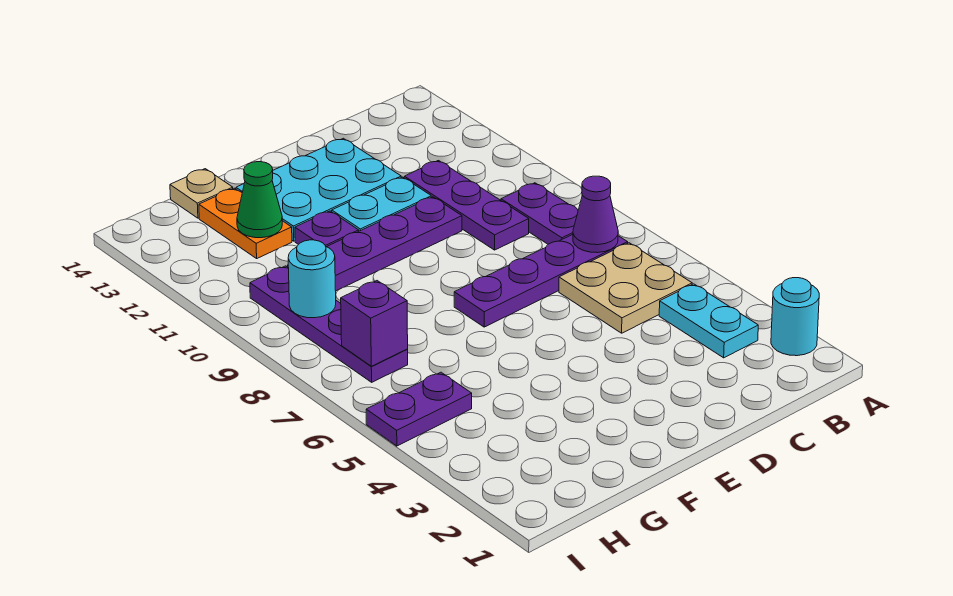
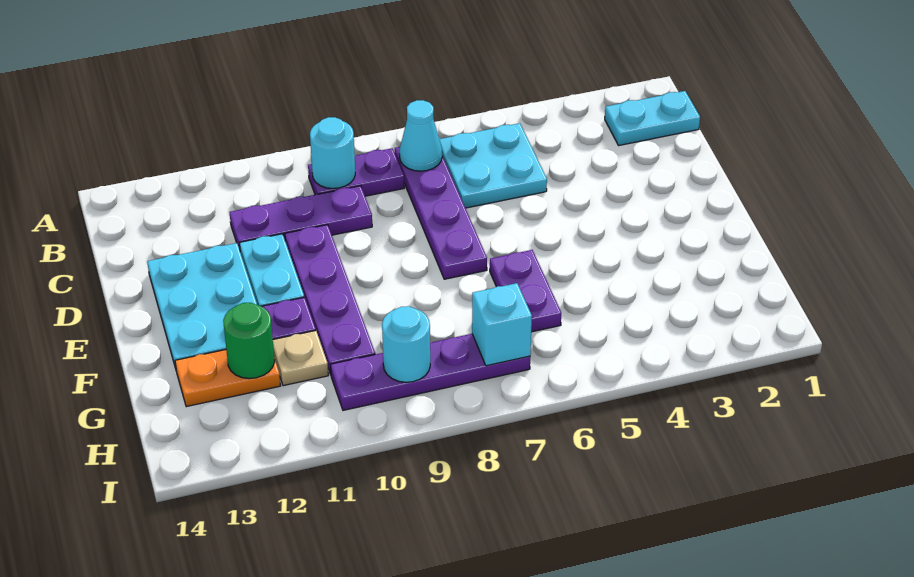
cyan 1x1 round brick [771,278,819,356] -> cyan 1x1 round brick moved to [310,117,355,189]
cyan 1x2 plate [659,284,758,358] -> cyan 1x2 plate moved to [605,91,700,146]
tan 2x2 plate [559,243,692,333] -> cyan 2x2 plate [439,123,547,208]
purple 1x1 cone [573,176,618,253] -> cyan 1x1 cone [399,100,442,171]
green 1x1 cone [237,162,282,238] -> green 1x1 round brick [223,303,275,379]
tan 1x1 plate [170,169,233,218] -> tan 1x1 plate moved to [273,331,328,386]
purple 1x2 plate [366,372,472,446] -> purple 1x2 plate moved to [490,250,561,332]
purple 1x1 brick [341,281,408,366] -> cyan 1x1 brick [472,283,532,366]

